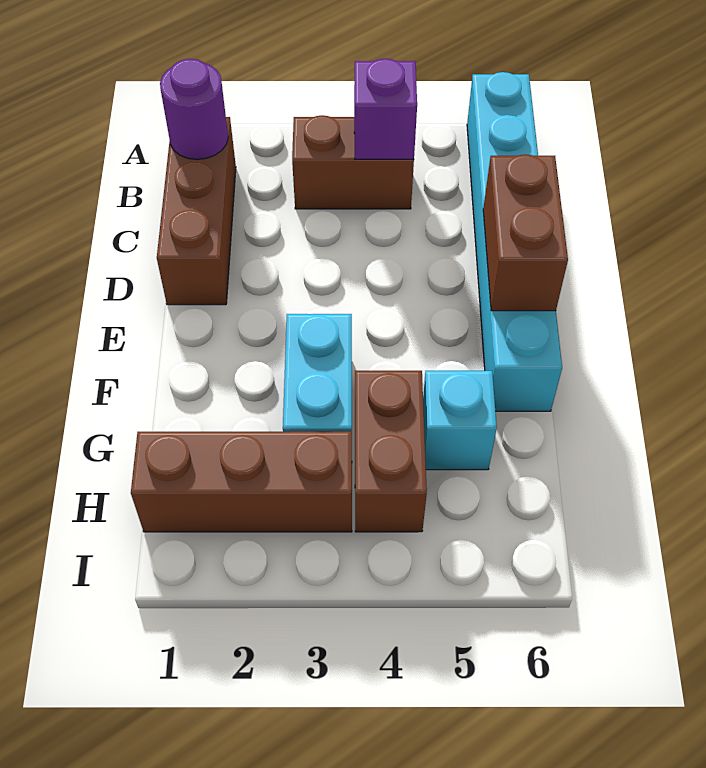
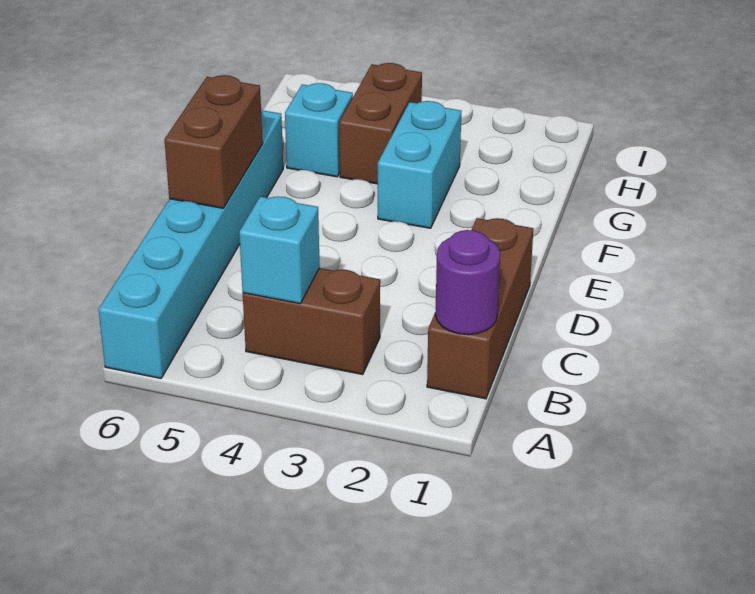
purple 1x1 brick [354,59,417,159] -> cyan 1x1 brick [239,196,320,304]
brown 1x3 brick [131,431,352,532] -> none

